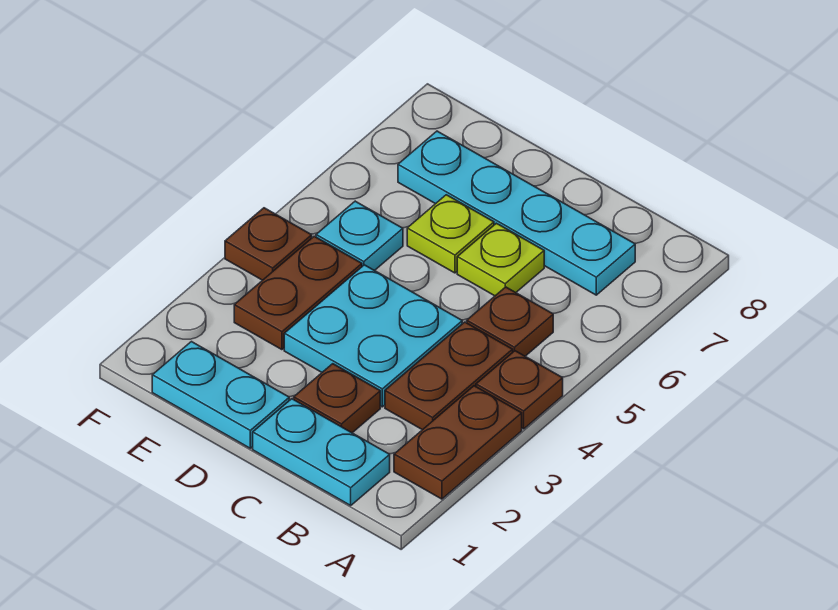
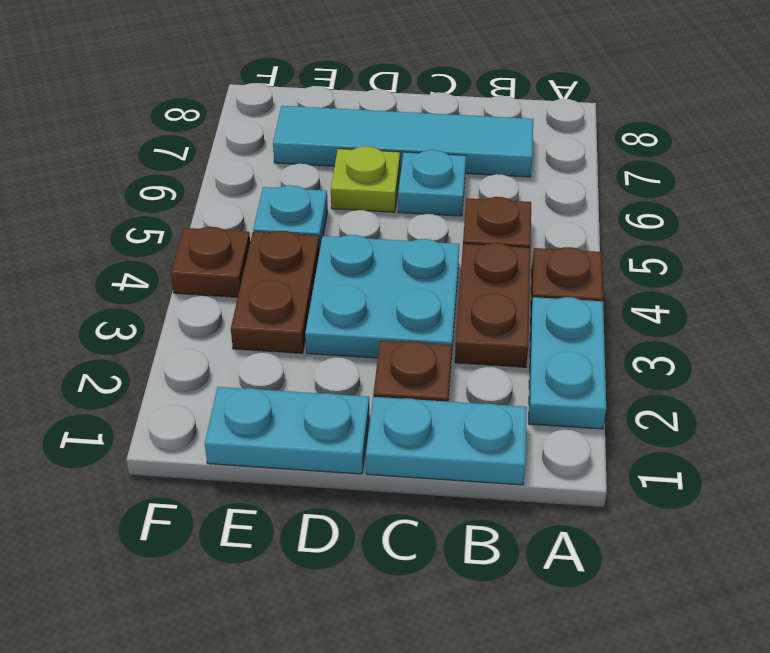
brown 1x2 plate [394,386,522,499] -> cyan 1x2 plate [529,297,606,429]
cyan 1x4 plate [398,131,635,295] -> cyan 1x4 tile [273,106,533,177]
lime 1x1 plate [457,223,544,296] -> cyan 1x1 plate [398,150,466,216]

